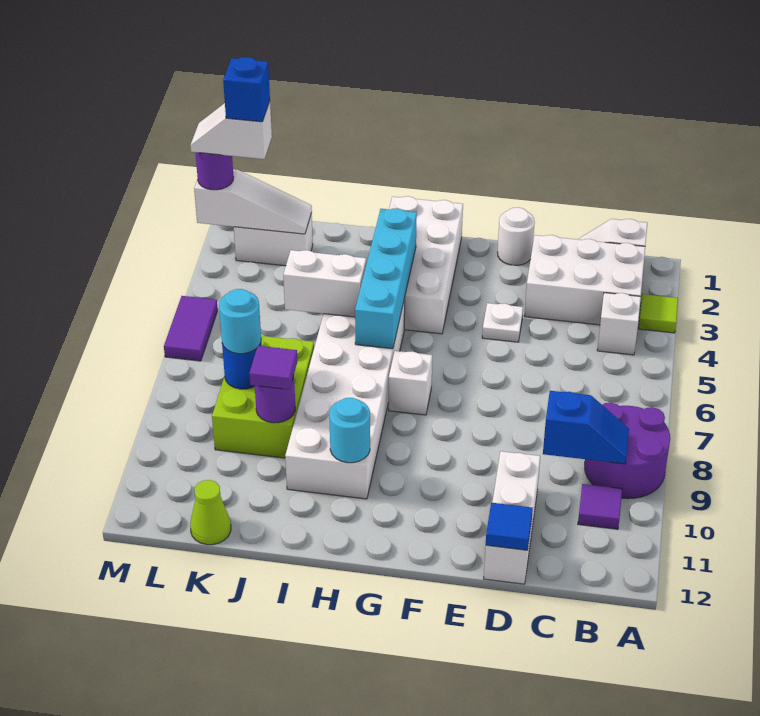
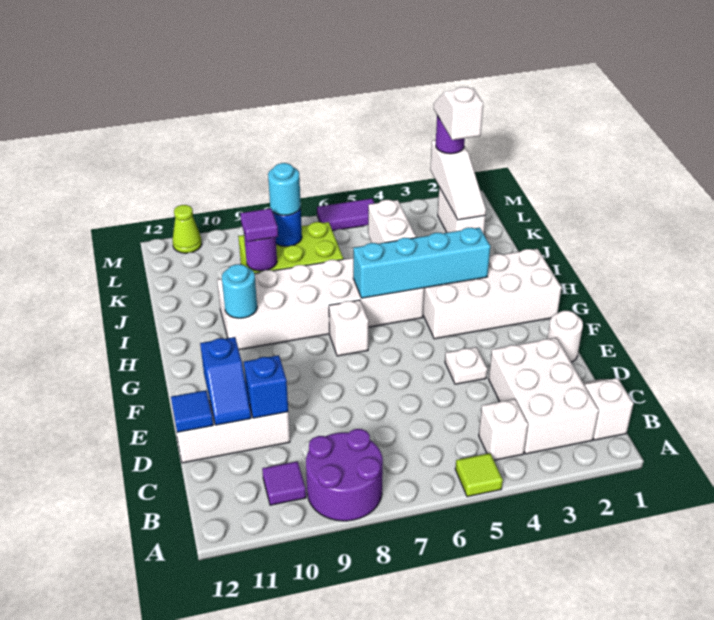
lime 1x1 tile [638,294,678,333] -> lime 1x1 tile moved to [455,453,503,497]
blue 1x2 slope [543,391,629,464] -> blue 1x2 slope moved to [200,337,251,425]
lime 1x1 cone [190,480,231,545] -> lime 1x1 cone moved to [173,205,202,253]
blue 1x1 brick [223,57,270,122] -> blue 1x1 brick moved to [244,355,288,418]

